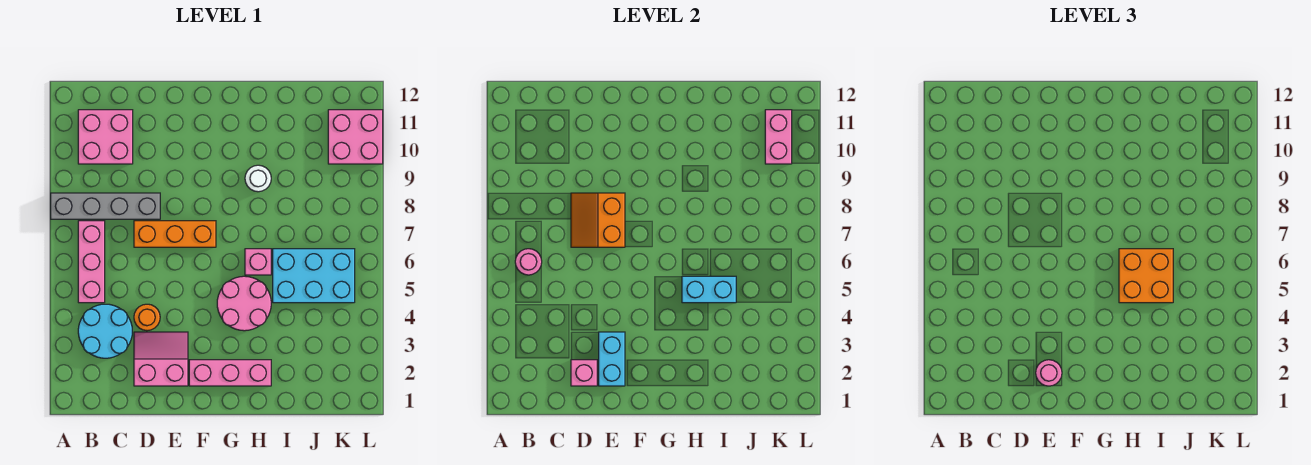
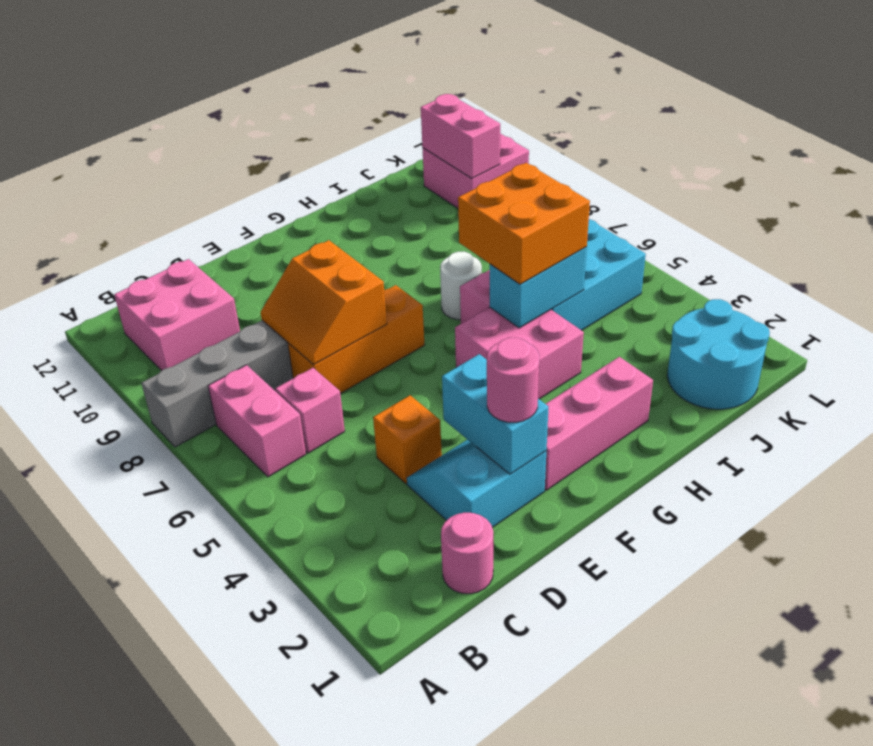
cyan 2x2 round brick [78,304,132,358] -> cyan 2x2 round brick moved to [667,299,770,409]
pink 1x3 brick [78,221,105,303] -> pink 1x2 brick [208,365,306,477]
pink 1x1 round brick [515,249,542,275] -> pink 1x1 round brick moved to [441,513,493,594]
pink 2x2 slope [134,332,188,386] -> cyan 2x2 slope [407,440,546,527]
pink 1x1 brick [571,360,597,386] -> pink 1x1 brick moved to [275,368,345,453]
orange 1x1 round brick [134,304,160,331] -> orange 1x1 brick [373,395,442,483]
pink 2x2 round brick [217,276,271,331] -> pink 2x2 brick [455,308,584,399]
white 1x1 round brick [245,165,271,192] -> white 1x1 round brick moved to [440,252,482,320]

